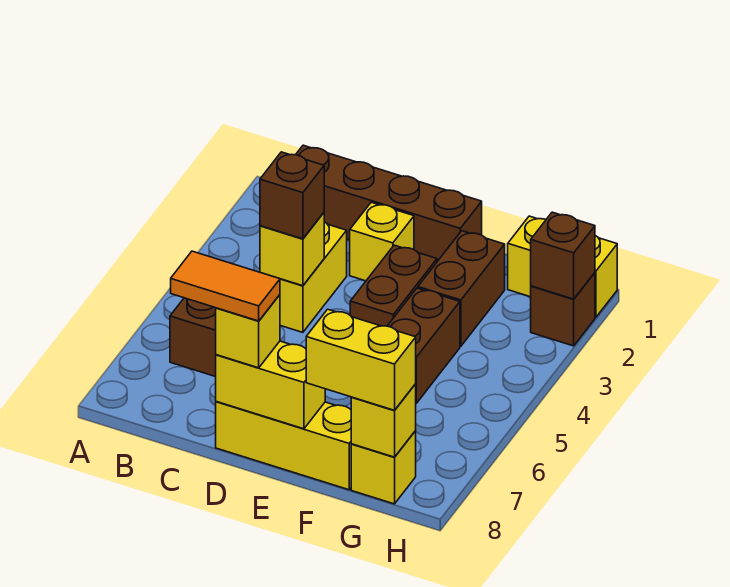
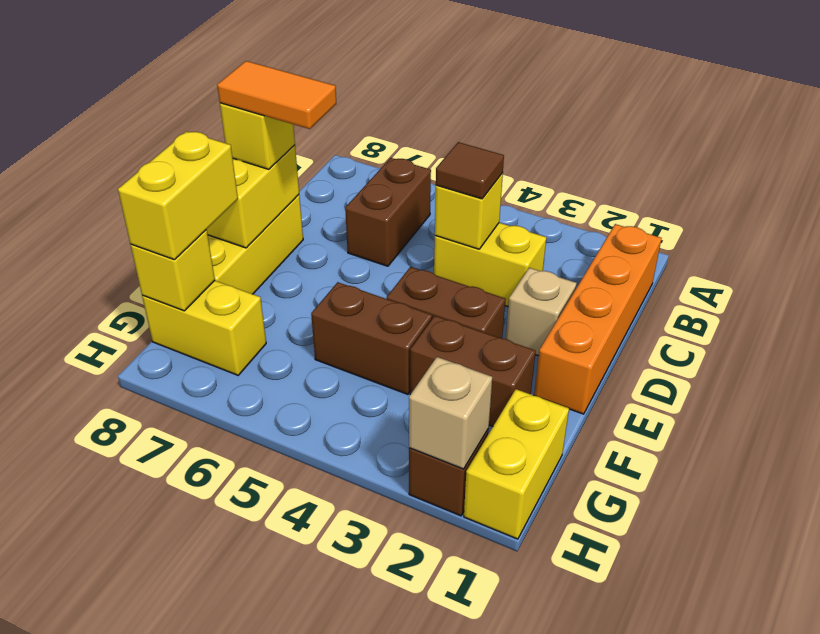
brown 1x4 brick [296,145,482,261] -> orange 1x4 brick [534,224,662,414]
brown 1x1 brick [260,152,324,239] -> brown 1x1 tile [436,142,504,199]
orange 1x2 tile [171,251,280,321] -> orange 1x2 tile turned to [217,61,336,129]
yellow 1x1 brick [350,202,414,281] -> tan 1x1 brick [506,268,577,356]
yellow 1x1 brick [351,431,416,504] -> yellow 1x2 brick [142,281,266,375]
brown 1x1 brick [531,212,595,299] -> tan 1x1 brick [409,357,492,469]

